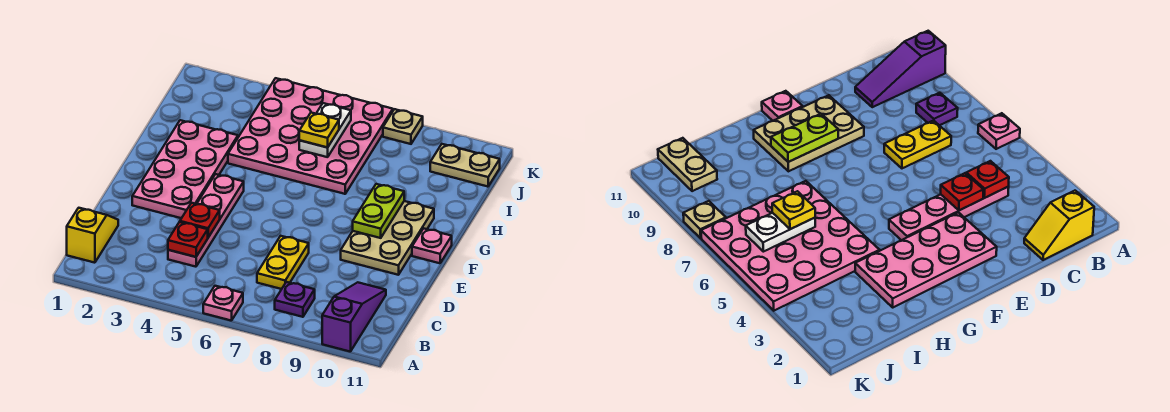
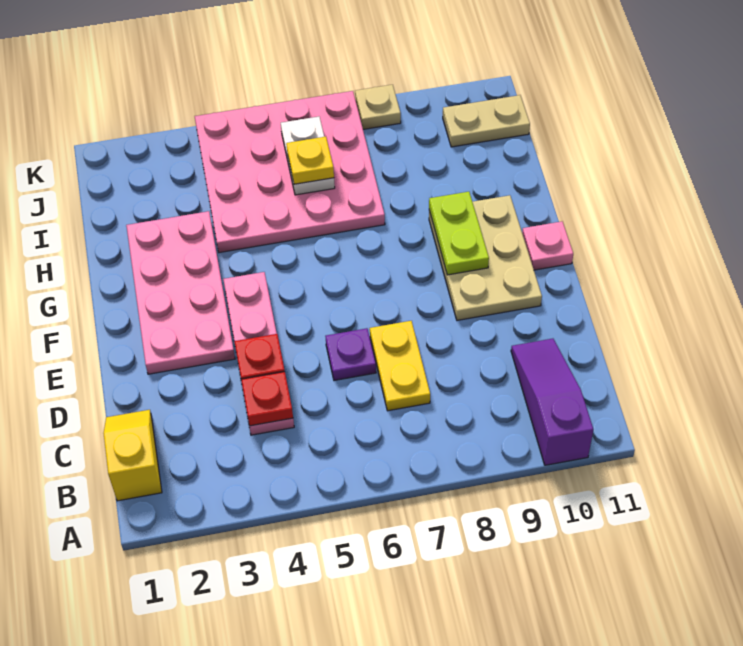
pink 1x1 plate [203,286,243,321] -> none
purple 1x1 plate [275,282,315,317] -> purple 1x1 plate moved to [325,328,376,380]

